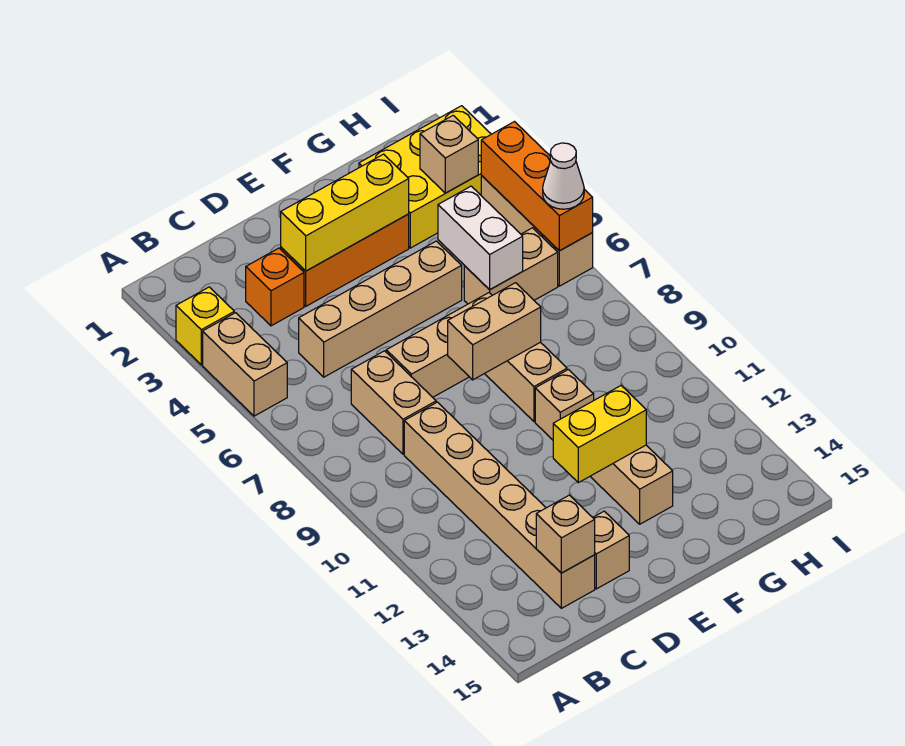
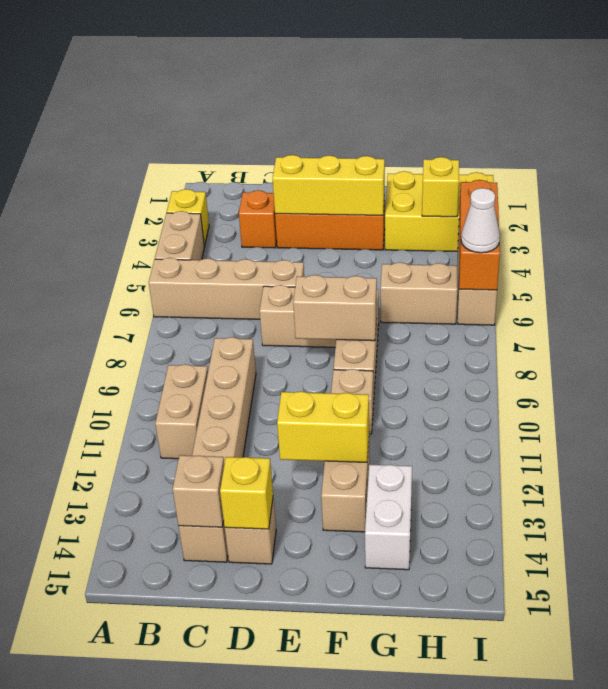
tan 1x4 brick [299,241,462,377] -> tan 1x4 brick moved to [149,258,304,319]
tan 1x2 brick [351,351,436,454] -> tan 1x2 brick moved to [155,364,208,459]
none -> yellow 1x1 brick [220,457,273,529]
white 1x2 brick [438,186,523,290] -> white 1x2 brick moved to [365,465,412,570]
tan 1x1 brick [420,115,478,193] -> yellow 1x1 brick [422,157,459,217]

